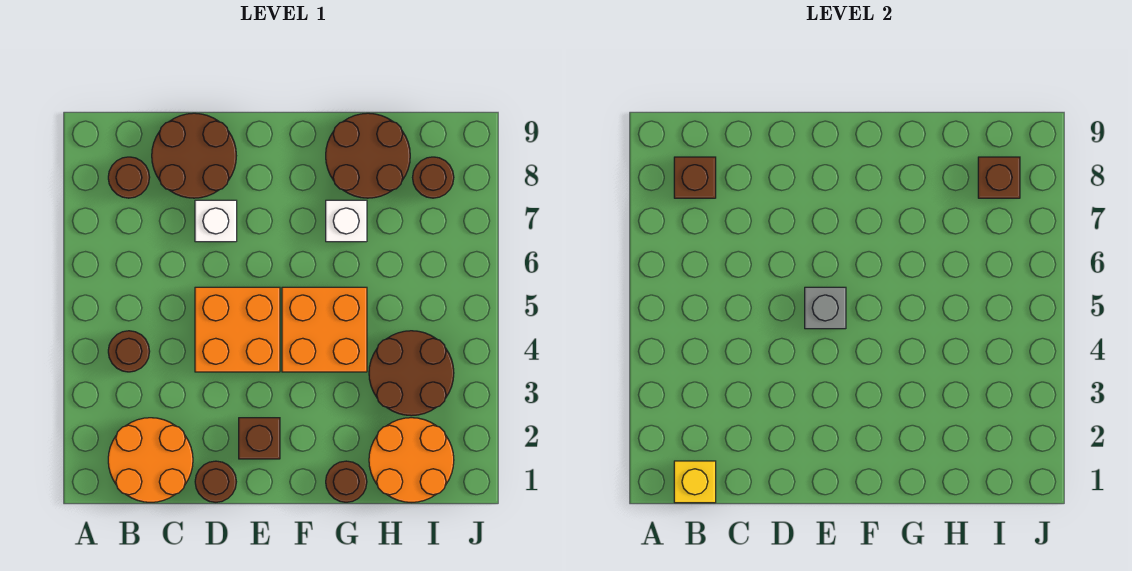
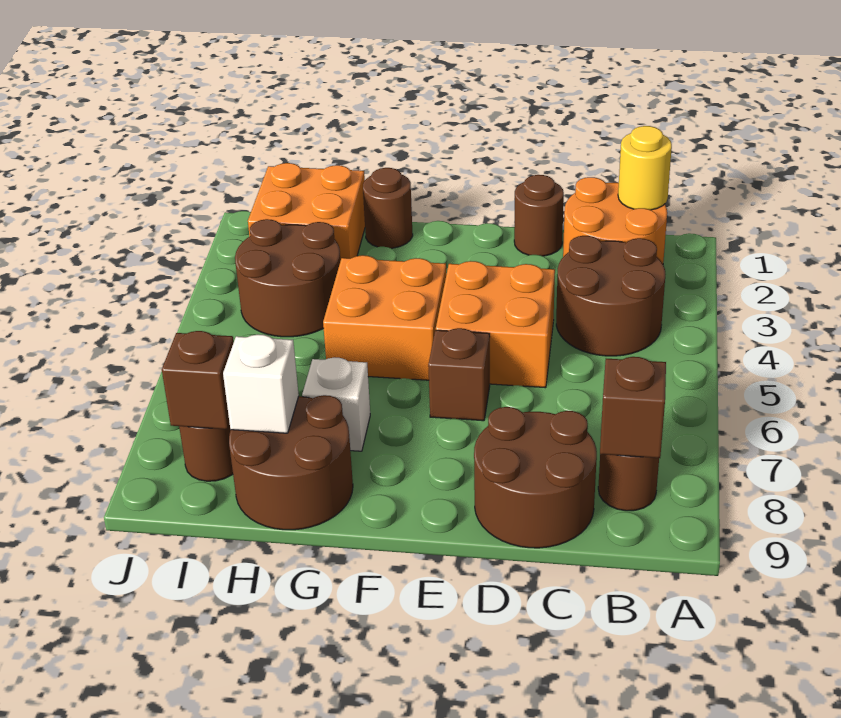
yellow 1x1 brick [674,461,716,503] -> yellow 1x1 round brick [618,126,672,210]
brown 1x1 round brick [108,331,150,372] -> brown 2x2 round brick [556,236,665,356]
white 1x1 brick [195,200,237,242] -> white 1x1 brick moved to [223,334,299,433]
brown 1x1 brick [239,418,280,459] -> brown 1x1 brick moved to [428,328,490,421]
grey 1x1 brick [805,287,846,329] -> none
orange 2x2 round brick [369,418,454,502] -> orange 2x2 brick [248,163,365,260]

